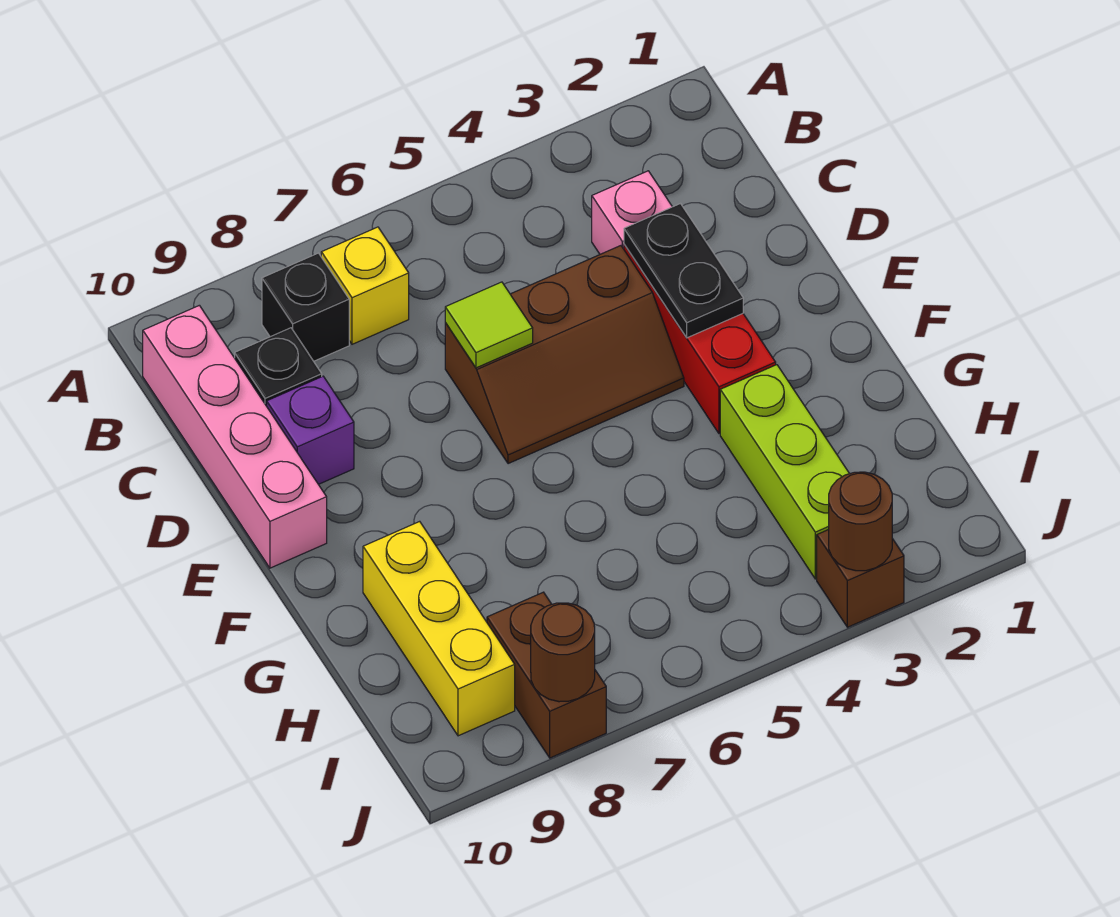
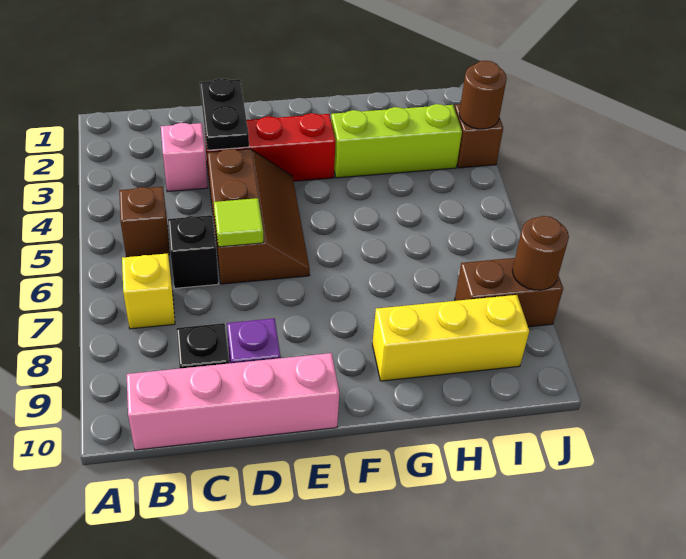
none -> brown 1x1 brick [119,187,170,257]
black 1x1 brick [262,253,349,361] -> black 1x1 brick moved to [168,215,218,288]
black 1x2 plate [624,204,743,338] -> black 1x2 plate turned to [200,78,249,150]

